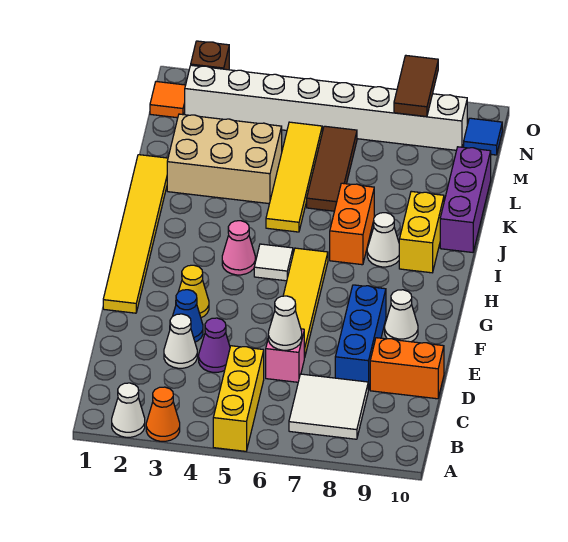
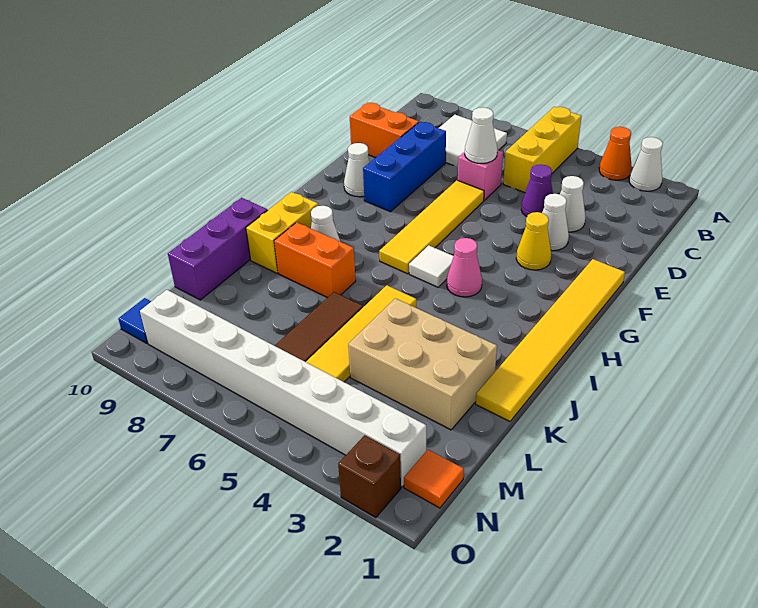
blue 1x1 cone [173,290,203,342] -> white 1x1 cone [542,194,569,251]
orange 1x2 brick [330,183,374,265] -> orange 1x2 brick turned to [274,222,356,298]
brown 1x2 tile [394,56,438,117] -> none

